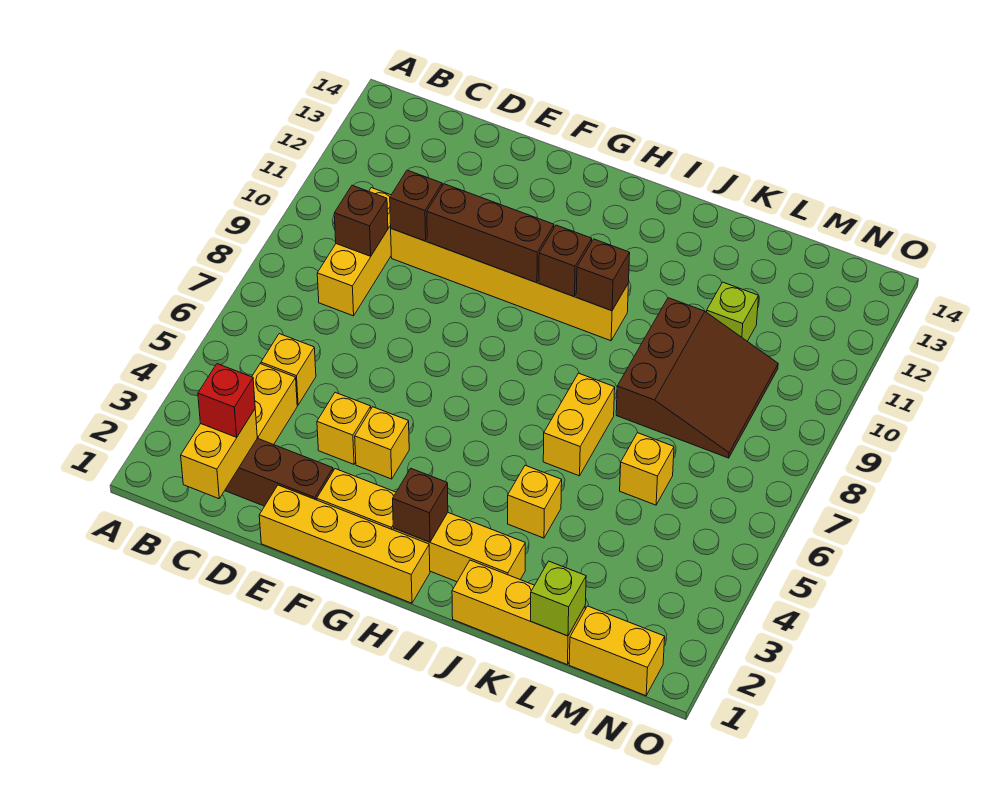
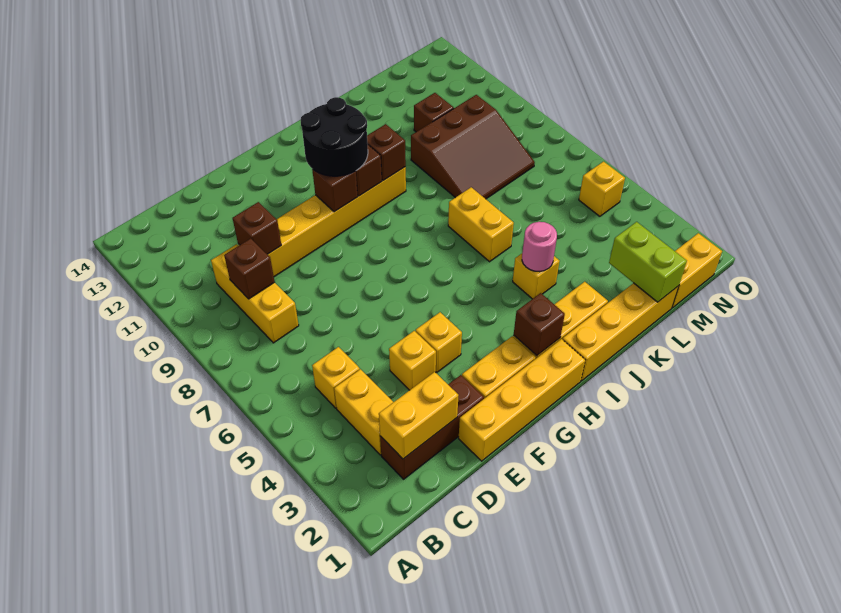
yellow 1x2 brick [181,409,257,499] -> yellow 1x2 brick turned to [379,372,459,459]
red 1x1 brick [198,364,255,437] -> none
brown 1x3 brick [427,184,554,283] -> brown 1x1 brick [312,169,358,212]
none -> black 2x2 round brick [301,97,368,176]
yellow 1x3 brick [452,560,585,665] -> yellow 1x4 brick [562,283,679,381]
none -> pink 1x1 round brick [522,222,557,272]
brown 3x3 slope [616,298,778,458] -> brown 3x3 slope turned to [411,95,535,199]
lime 1x1 brick [531,561,586,636] -> lime 1x2 brick [609,222,687,302]
yellow 1x1 brick [620,433,674,505] -> yellow 1x1 brick moved to [579,162,625,216]
lime 1x1 brick [707,282,759,341] -> brown 1x1 brick [414,93,454,132]

